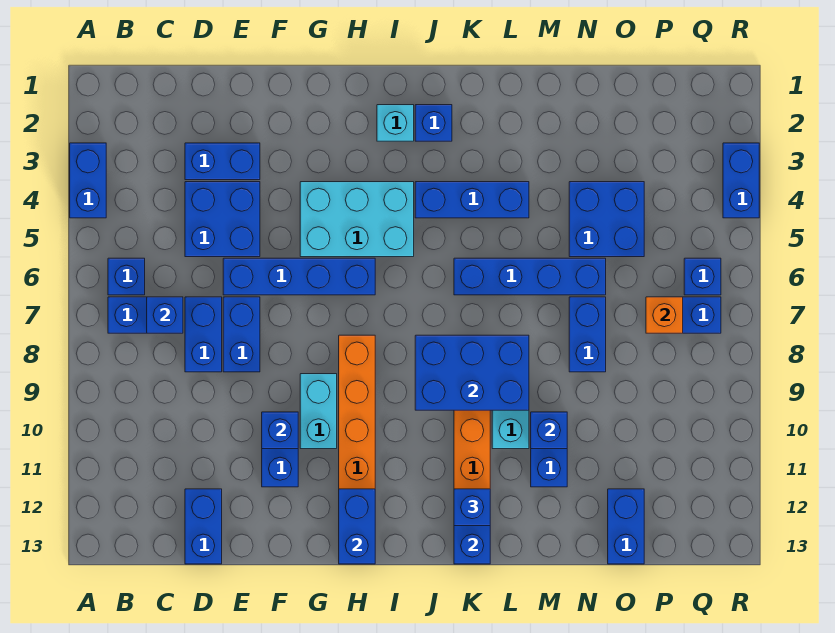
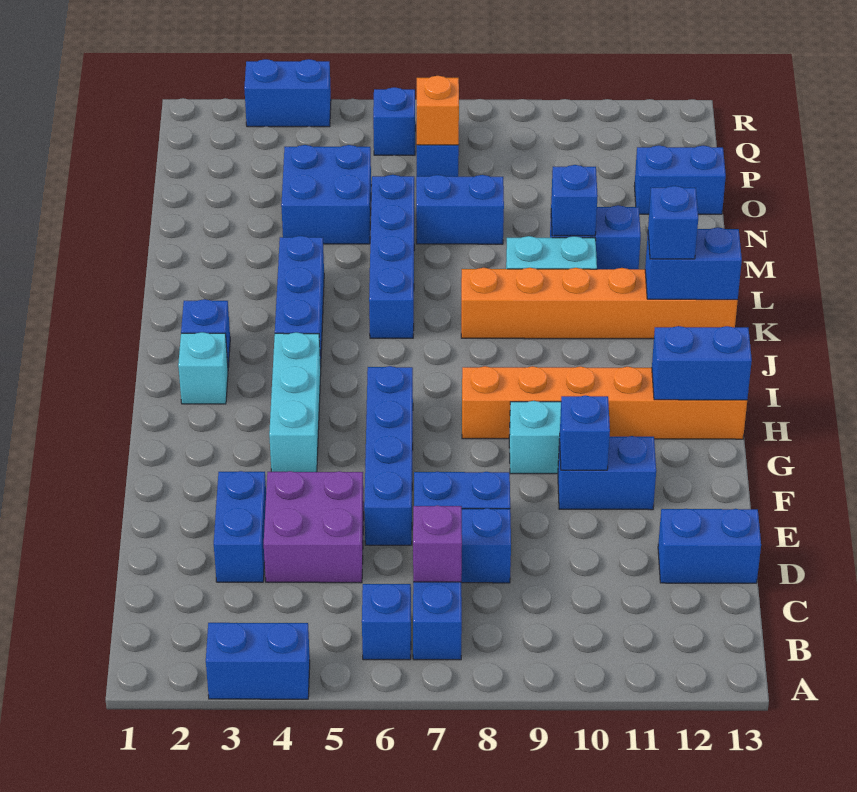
blue 1x1 brick [147,297,183,333] -> purple 1x1 brick [413,505,462,582]
blue 2x2 brick [185,182,260,257] -> purple 2x2 brick [264,471,364,583]
cyan 2x3 brick [300,182,414,257] -> cyan 1x3 brick [269,332,321,472]
blue 2x3 brick [415,335,529,410] -> none

